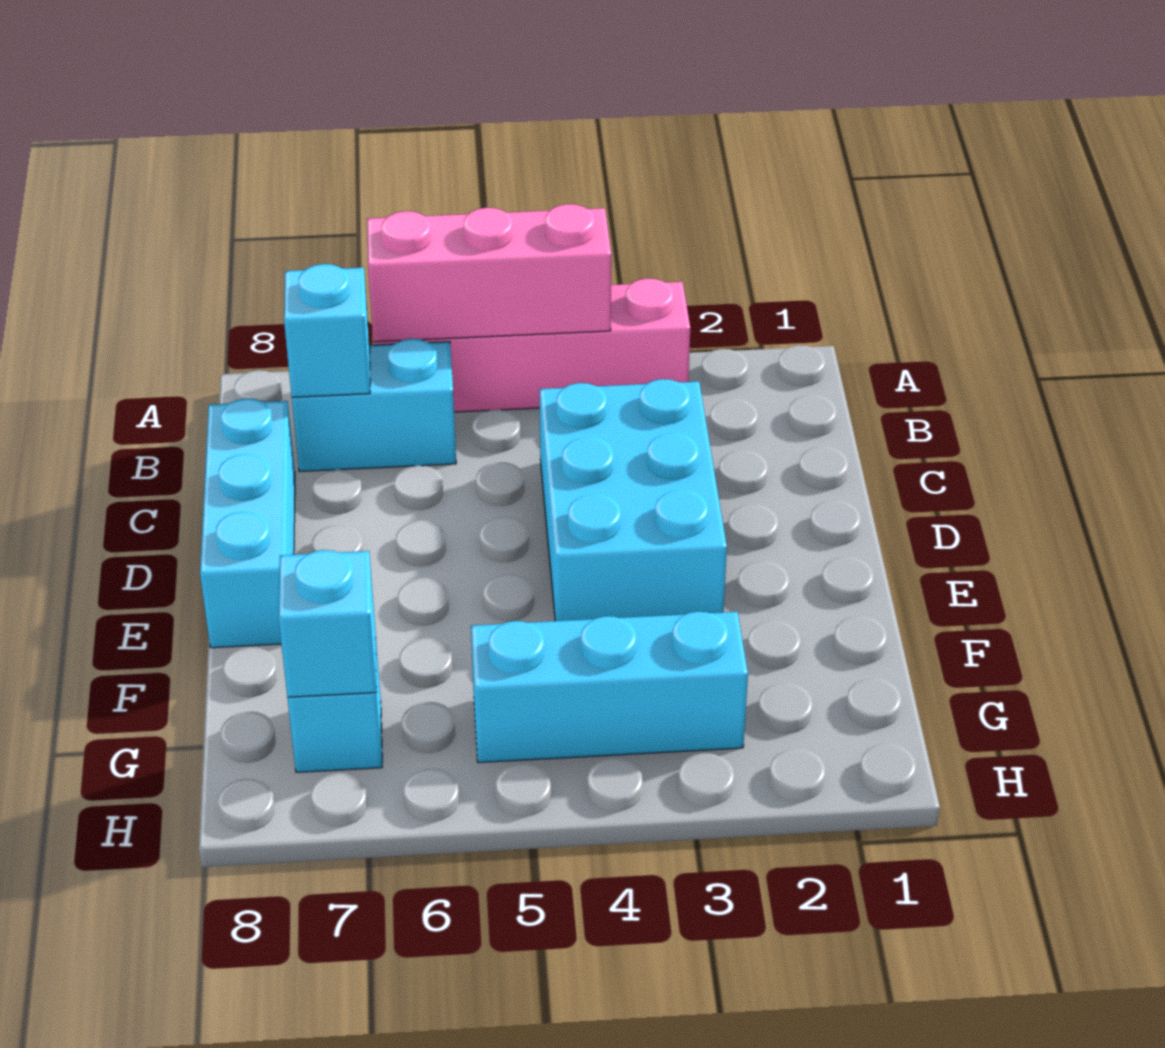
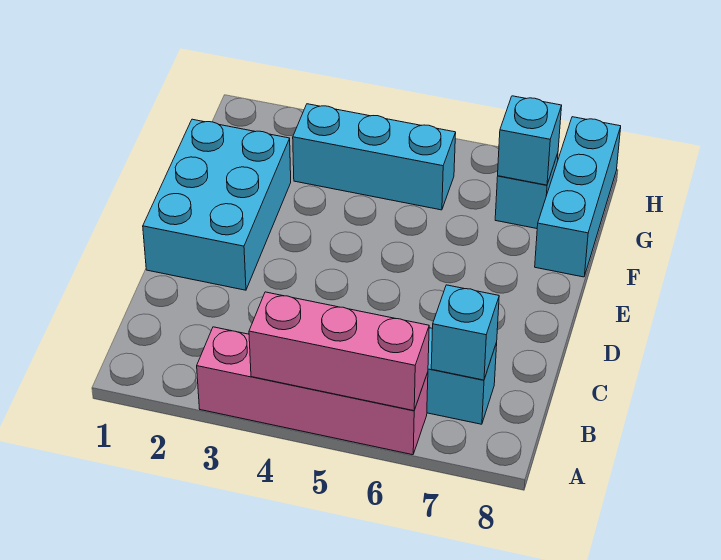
cyan 2x3 brick [539,379,727,621] -> cyan 2x3 brick moved to [143,119,291,290]
cyan 1x3 brick [200,399,295,648] -> cyan 1x3 brick moved to [535,117,621,277]

